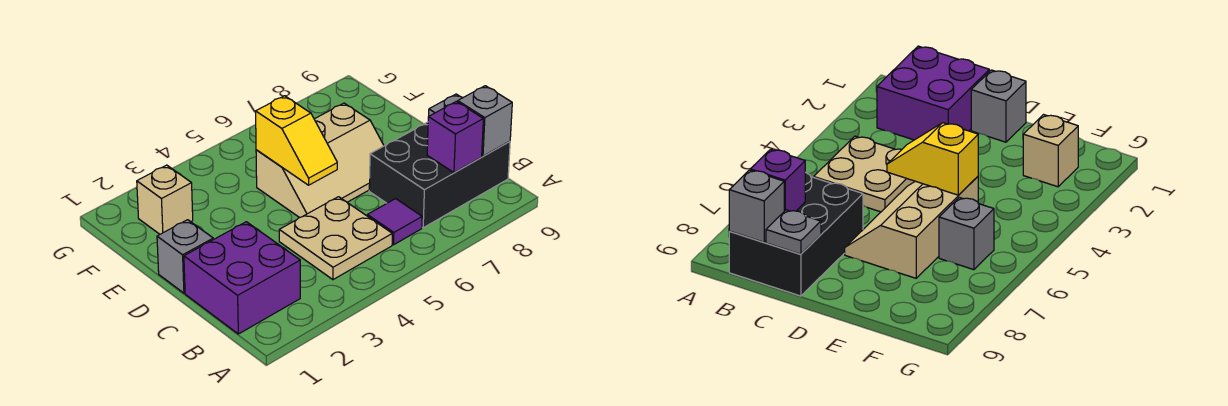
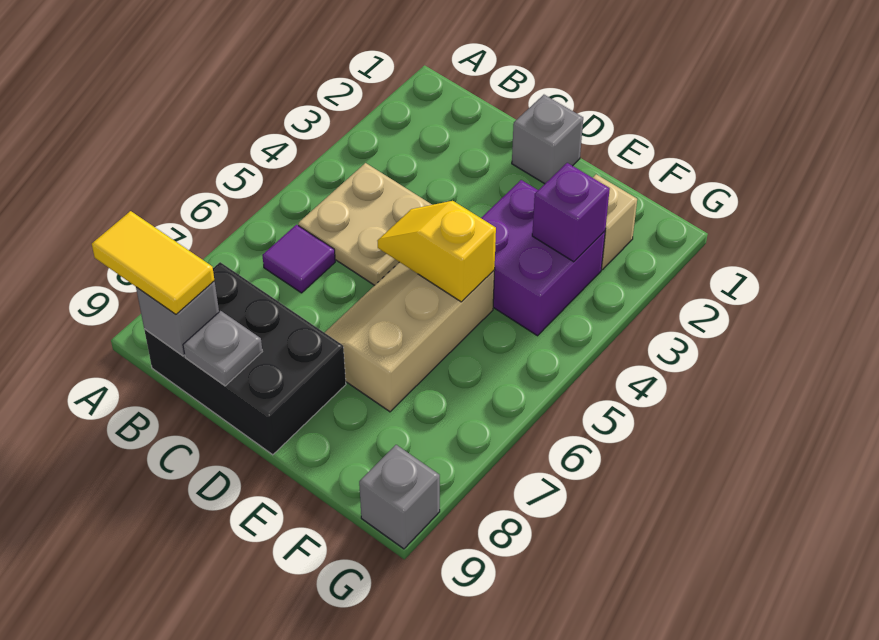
none -> yellow 1x2 tile [92,211,214,314]
purple 2x2 brick [184,222,300,334] -> purple 2x2 brick moved to [481,180,605,336]
black 2x3 brick [369,122,510,228] -> black 2x3 brick turned to [144,262,346,455]
purple 1x1 brick [427,101,483,173] -> purple 1x1 brick moved to [532,163,610,262]
grey 1x1 brick [939,197,994,270] -> grey 1x1 brick moved to [359,445,440,549]

